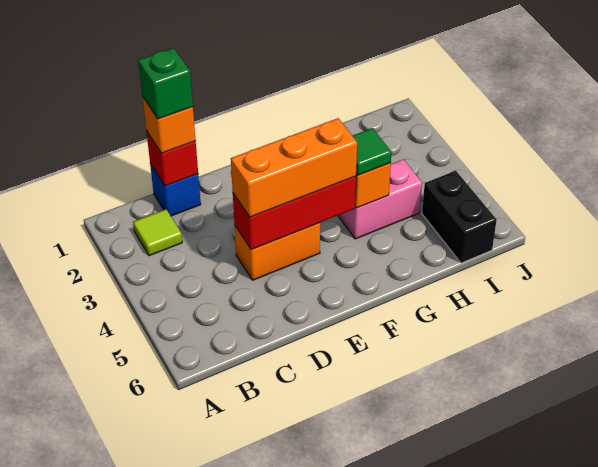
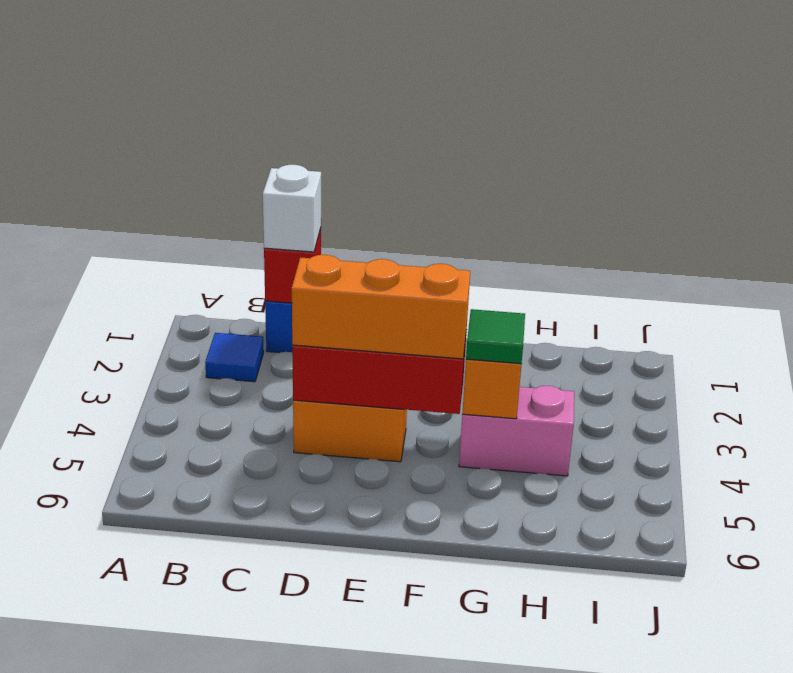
lime 1x1 tile [133,209,182,256] -> blue 1x1 tile [205,333,264,382]
orange 1x1 brick [142,96,196,153] -> white 1x1 brick [263,164,321,252]
green 1x1 brick [138,48,193,119] -> none
black 1x2 brick [422,171,497,263] -> none

